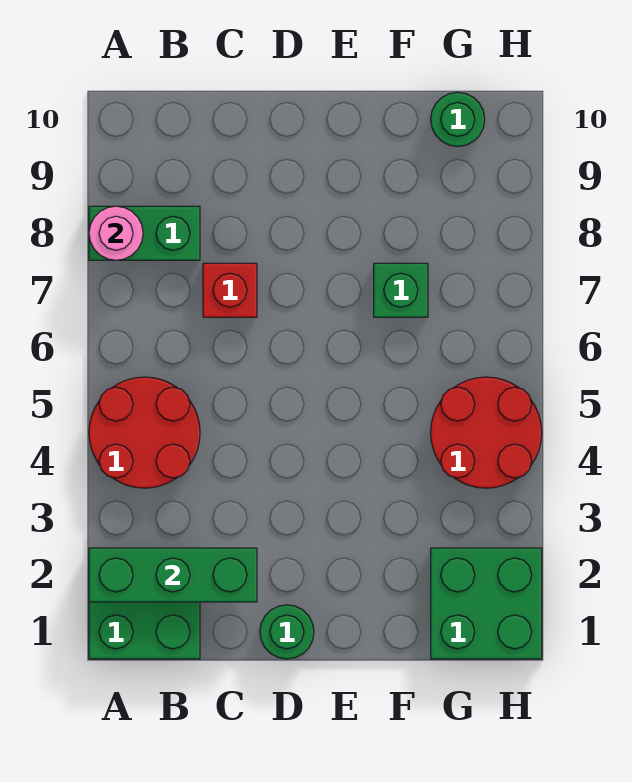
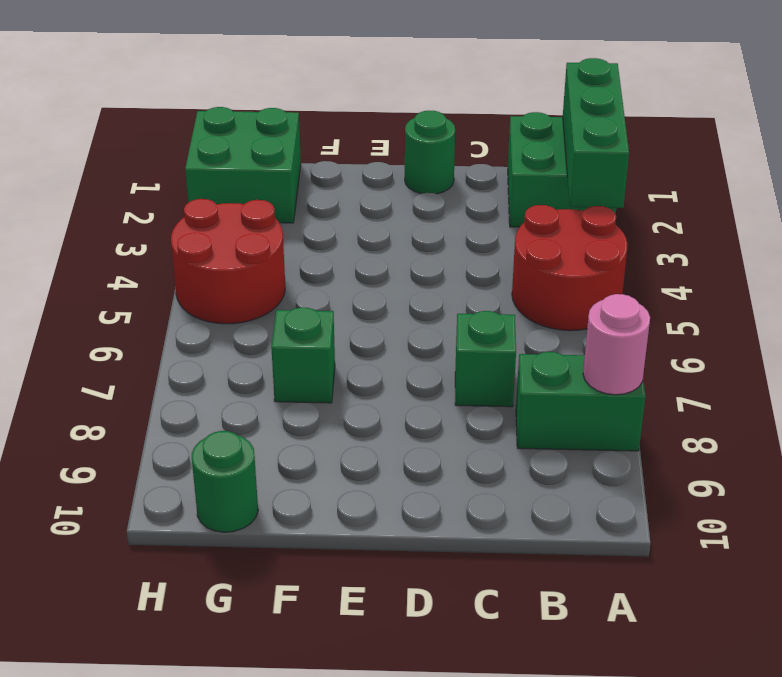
green 1x3 brick [89,548,257,602] -> green 1x3 brick turned to [563,58,629,208]
red 1x1 brick [203,263,257,317] -> green 1x1 brick [455,311,516,407]

